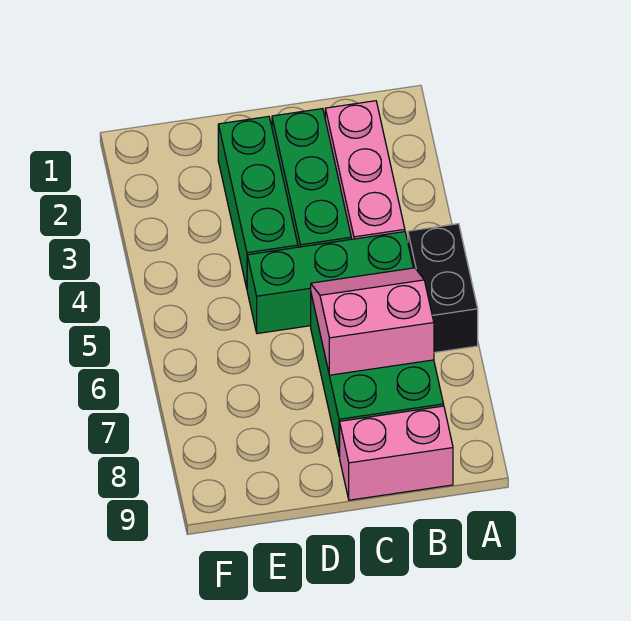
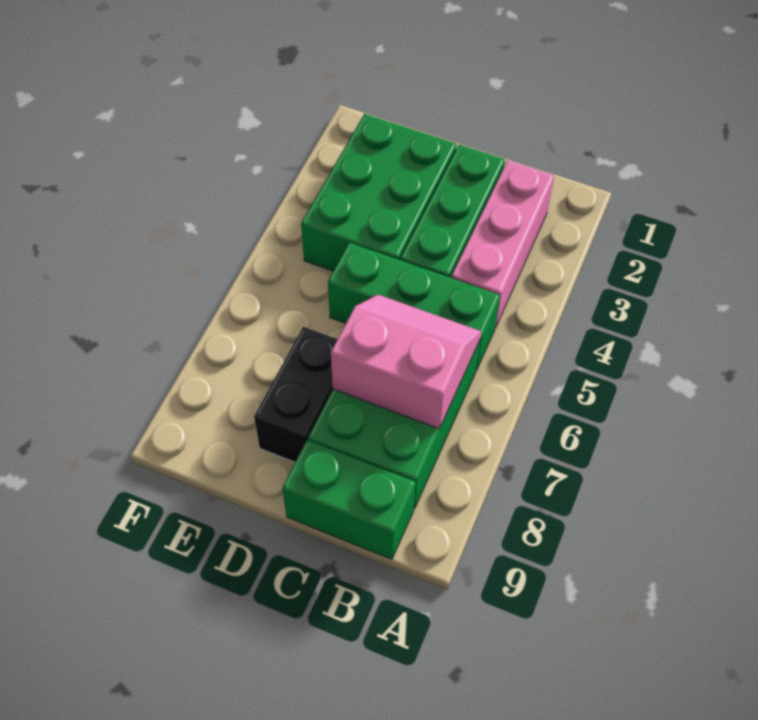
black 1x2 brick [408,224,478,353] -> black 1x2 brick moved to [254,327,337,462]
pink 1x2 brick [340,406,453,500] -> green 1x2 brick [282,440,416,559]
green 1x3 brick [218,116,298,288] -> green 2x3 brick [301,114,457,271]

